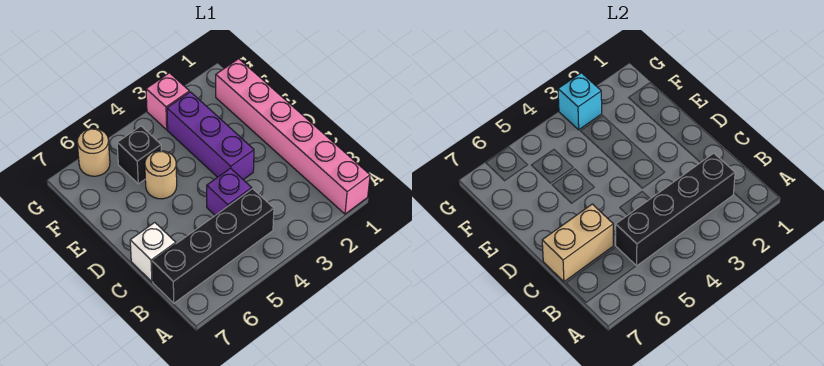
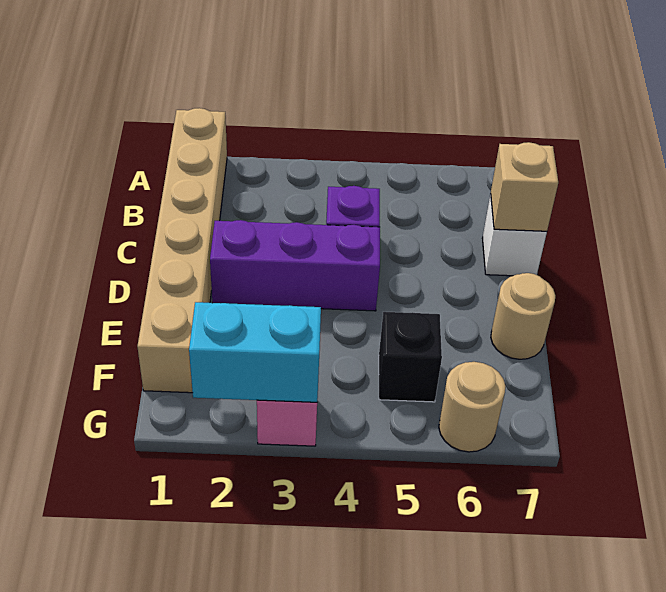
pink 1x6 brick [216,59,370,214] -> tan 1x6 brick [137,108,227,393]
black 1x4 brick [616,153,735,266] -> none
black 1x4 brick [152,189,274,303] -> none
tan 1x2 brick [542,204,613,282] -> tan 1x1 brick [491,142,558,231]
purple 1x3 brick [167,92,254,180] -> purple 1x3 brick turned to [210,220,380,311]
tan 1x1 round brick [145,151,177,199] -> tan 1x1 round brick moved to [491,273,555,359]
cyan 1x1 brick [558,73,602,130] -> cyan 1x2 brick [189,302,321,402]

